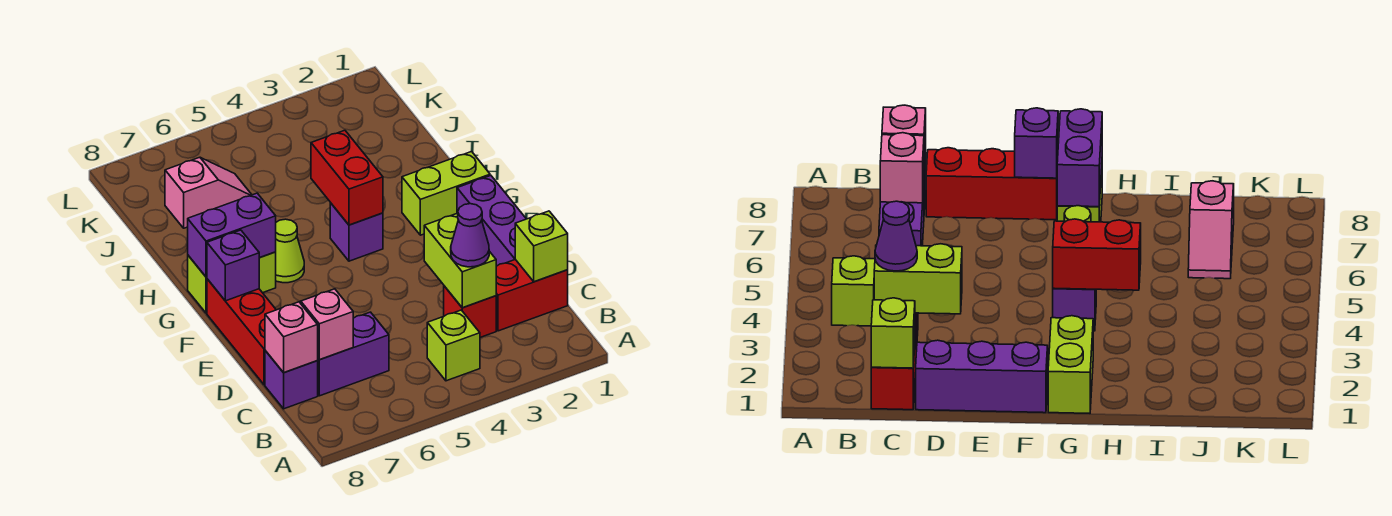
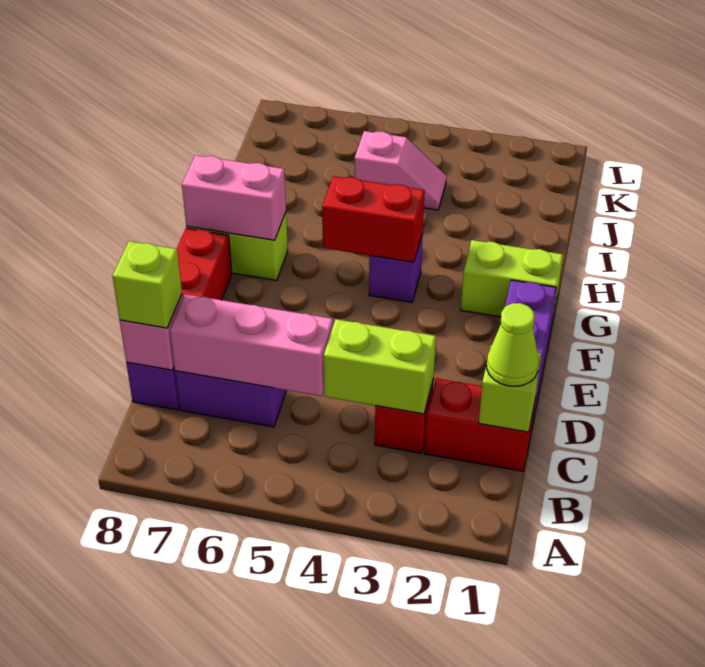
lime 1x1 brick [427,310,480,381] -> lime 1x1 brick moved to [113,241,182,328]
lime 1x2 brick [424,213,496,308] -> lime 1x2 brick turned to [324,319,436,414]
purple 1x1 cone [451,204,489,267] -> none
pink 1x1 brick [301,289,353,360] -> pink 1x3 brick [170,294,333,396]
purple 1x1 brick [207,230,259,301] -> none
red 1x2 brick [311,130,383,225] -> red 1x2 brick turned to [322,176,425,262]
lime 1x1 cone [276,219,304,283] -> lime 1x1 cone moved to [487,303,539,386]
purple 1x2 brick [188,193,276,277] -> pink 1x2 brick [182,155,286,240]
pink 1x2 slope [165,157,252,228] -> pink 1x2 slope moved to [355,131,446,210]

